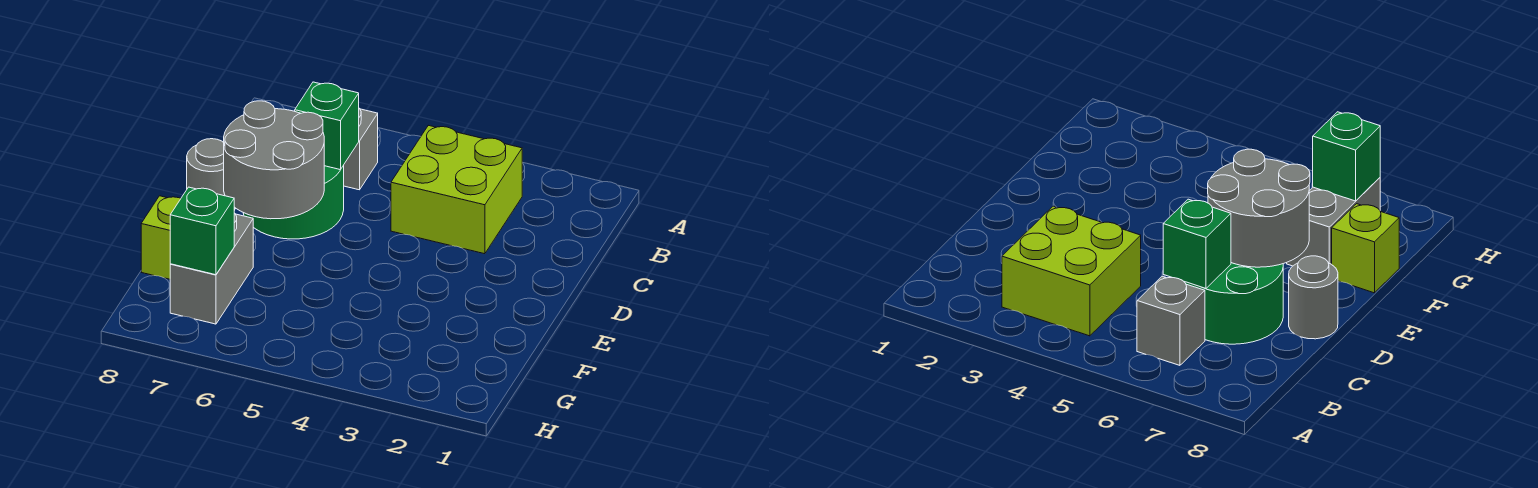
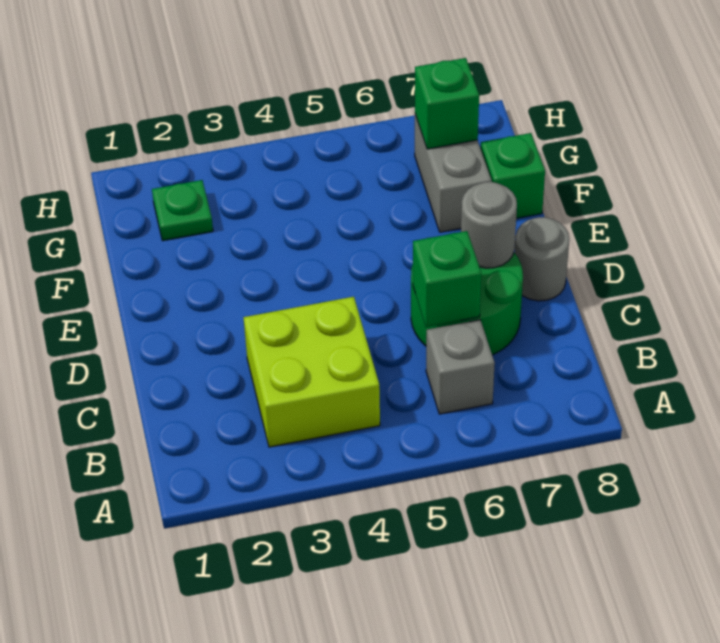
grey 2x2 round brick [224,101,324,219] -> grey 1x1 round brick [461,182,517,268]
lime 1x1 brick [141,196,181,279] -> green 1x1 brick [481,133,545,218]
none -> green 1x1 plate [152,180,213,241]

